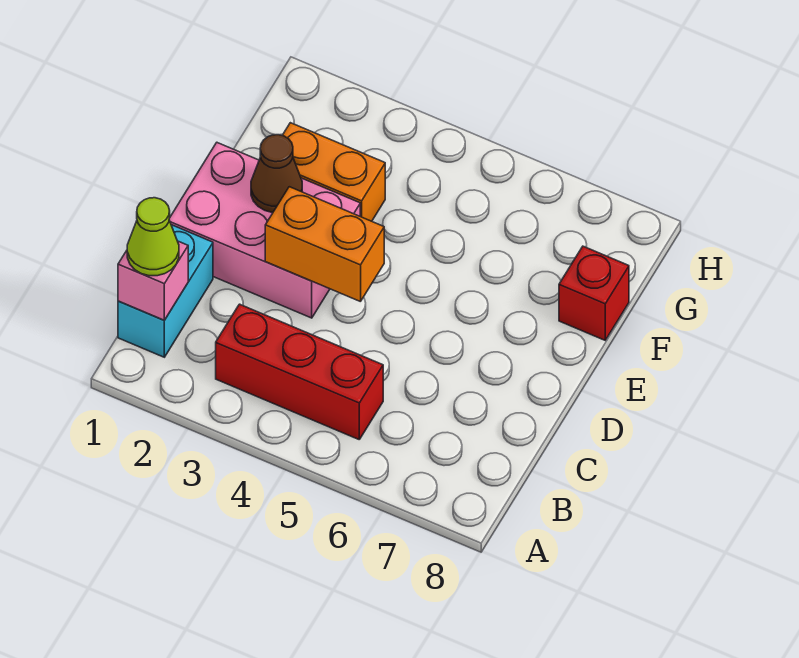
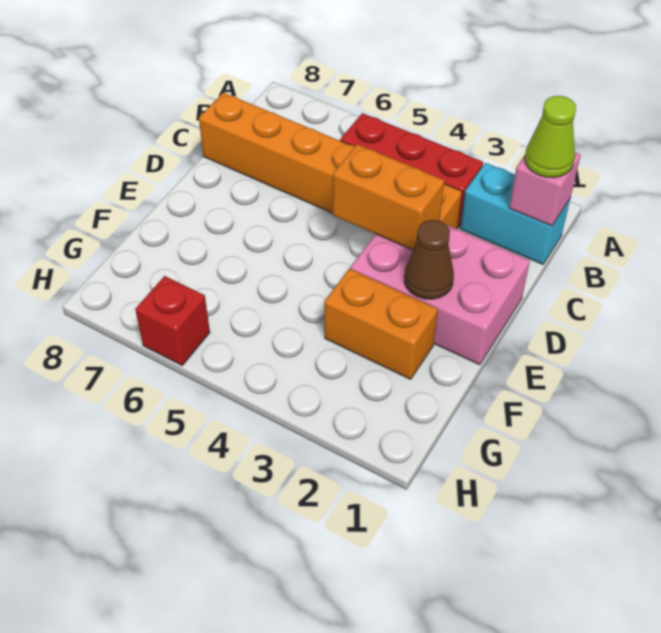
cyan 1x2 brick [118,225,213,357] -> cyan 1x2 brick turned to [460,163,570,264]
none -> orange 1x6 brick [199,93,462,229]
red 1x1 brick [559,246,629,340] -> red 1x1 brick moved to [135,276,210,365]

